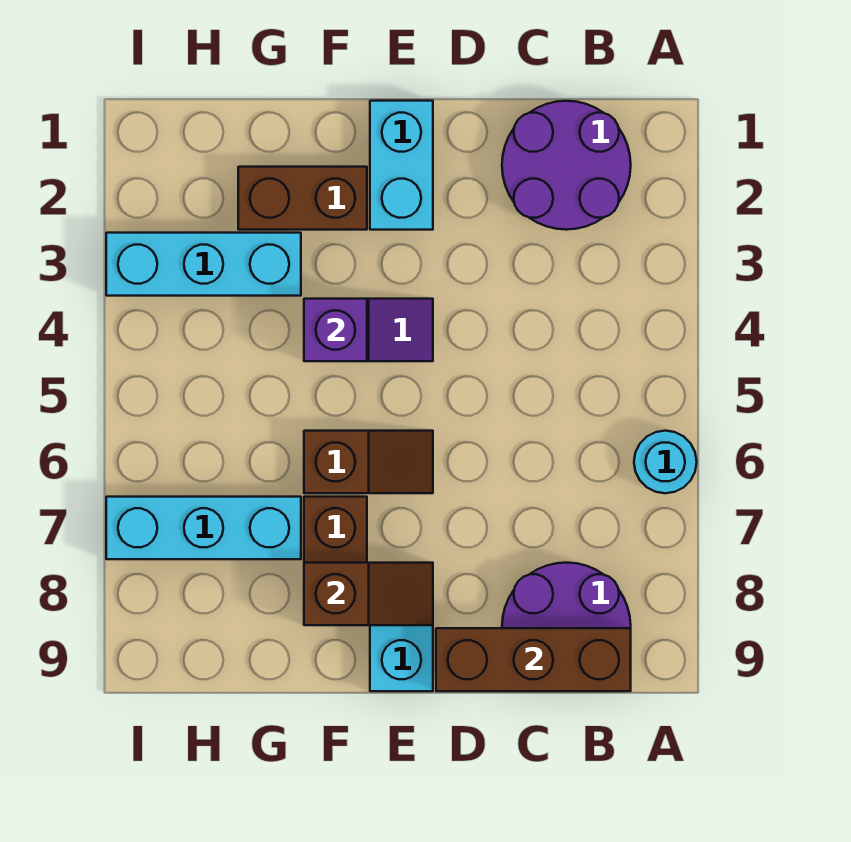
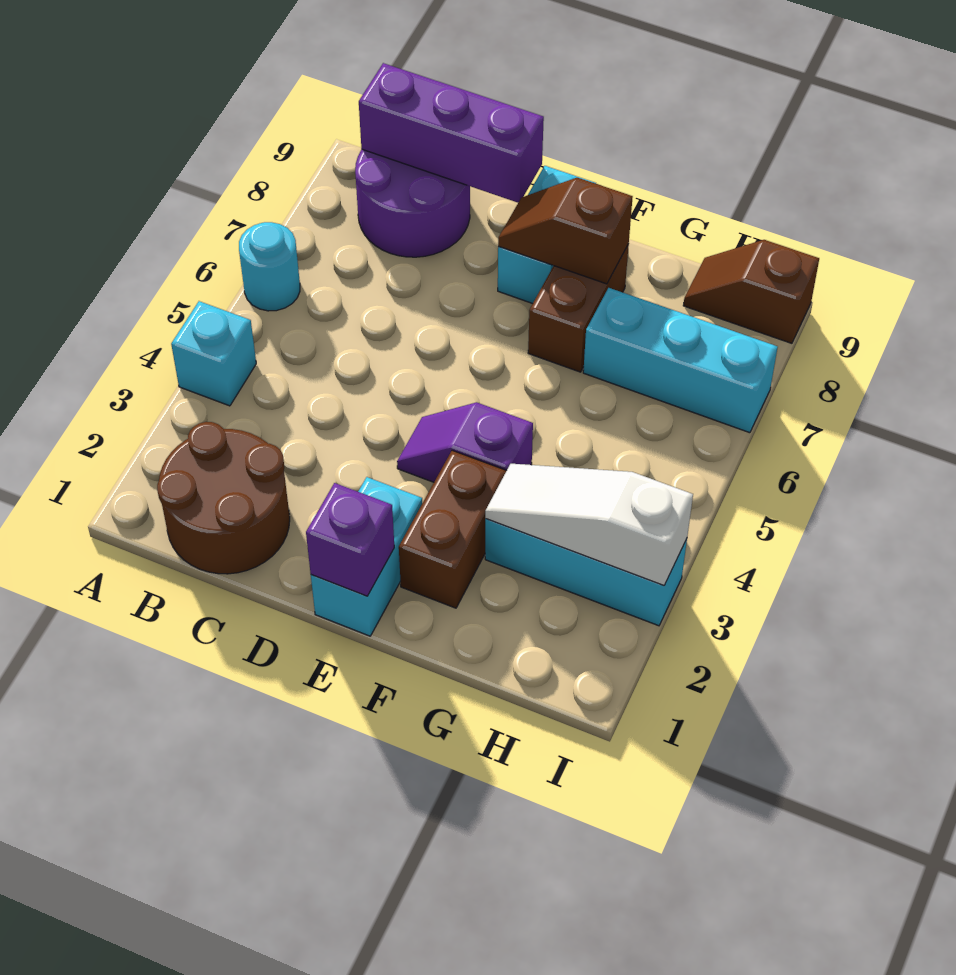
none -> cyan 1x1 brick [171,301,256,406]
purple 2x2 round brick [502,101,631,230] -> brown 2x2 round brick [157,422,290,574]
brown 1x3 brick [436,628,631,691] -> purple 1x3 brick [359,63,544,203]
brown 1x2 slope [304,431,433,493] -> brown 1x2 slope moved to [683,240,819,343]
brown 1x2 brick [238,167,367,230] -> brown 1x2 brick turned to [399,450,507,608]
purple 1x1 brick [304,299,367,361] -> purple 1x1 brick moved to [306,483,394,596]
none -> white 1x3 slope [485,464,693,585]

